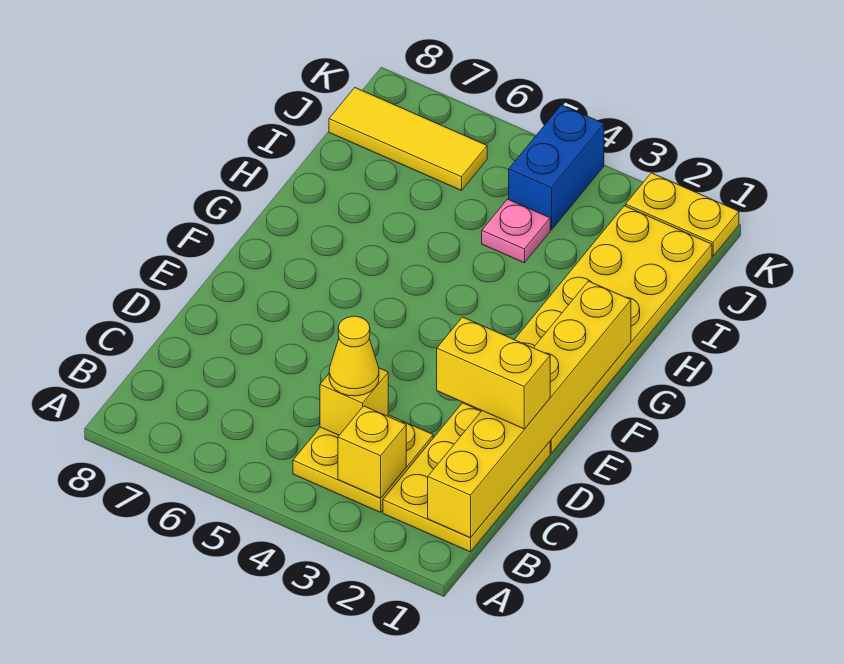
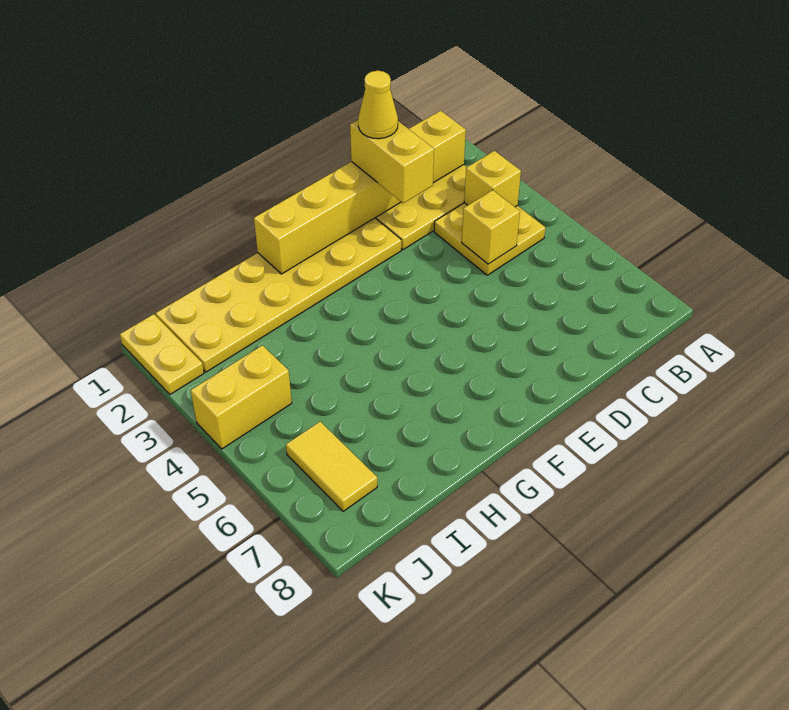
yellow 1x1 cone [329,316,379,396] -> yellow 1x1 cone moved to [358,71,398,139]
pink 1x1 plate [482,199,550,263] -> none
blue 1x2 brick [509,105,604,230] -> yellow 1x2 brick [191,345,292,449]
yellow 1x3 tile [329,88,487,190] -> yellow 1x2 tile [286,422,377,511]

